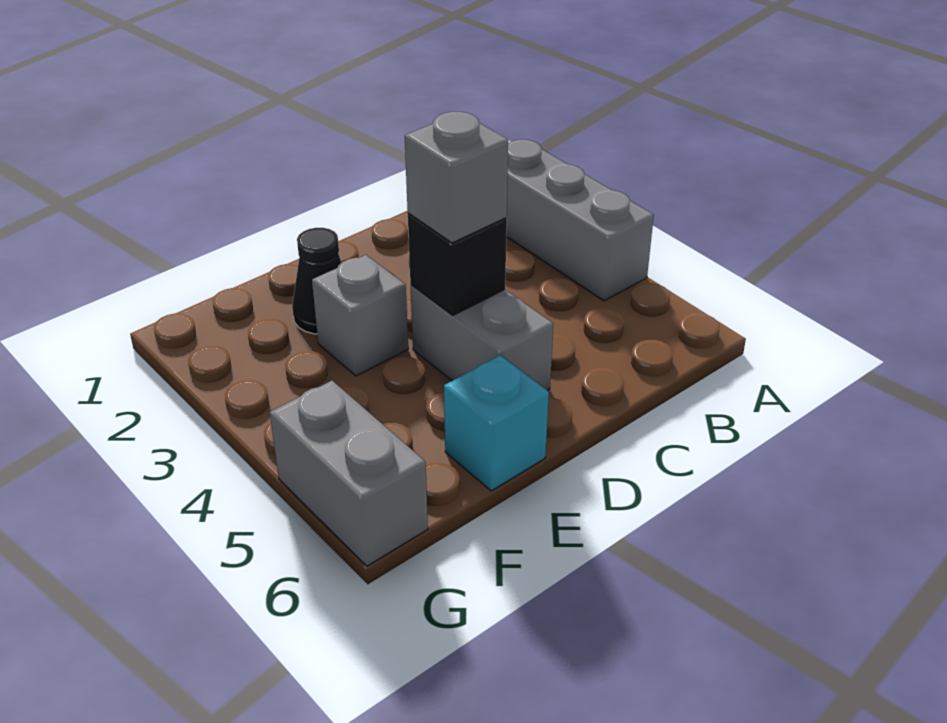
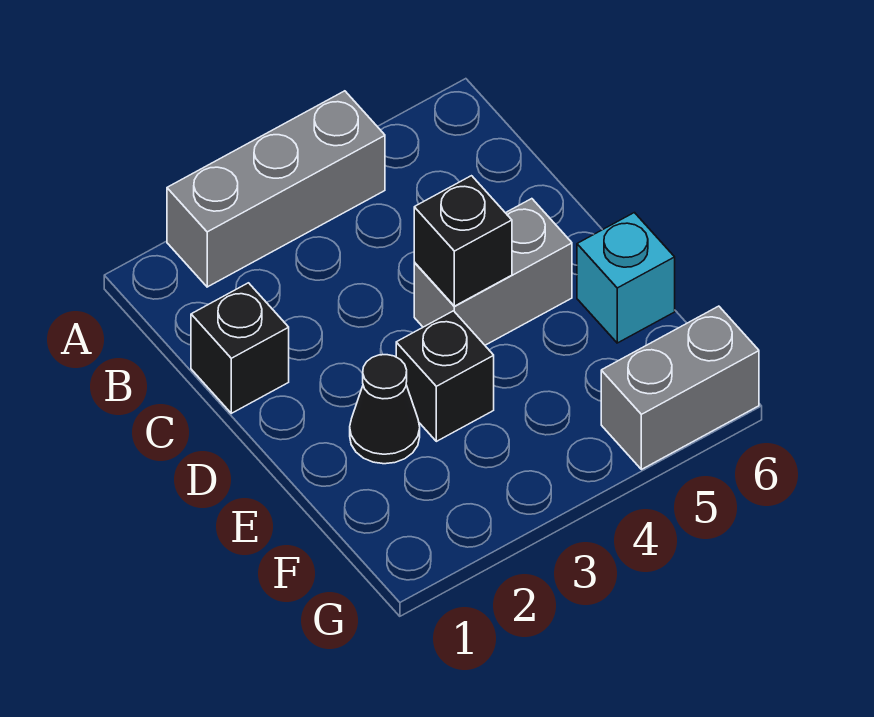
none -> black 1x1 brick [191,283,289,413]
grey 1x1 brick [405,112,508,243] -> none
grey 1x1 brick [312,255,408,376] -> black 1x1 brick [396,311,494,441]

